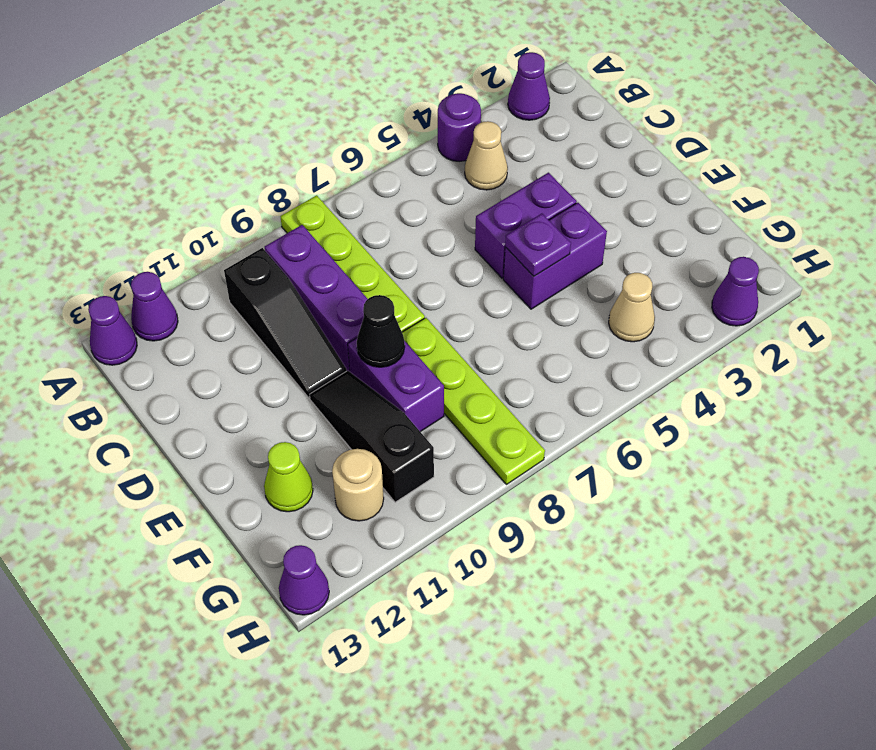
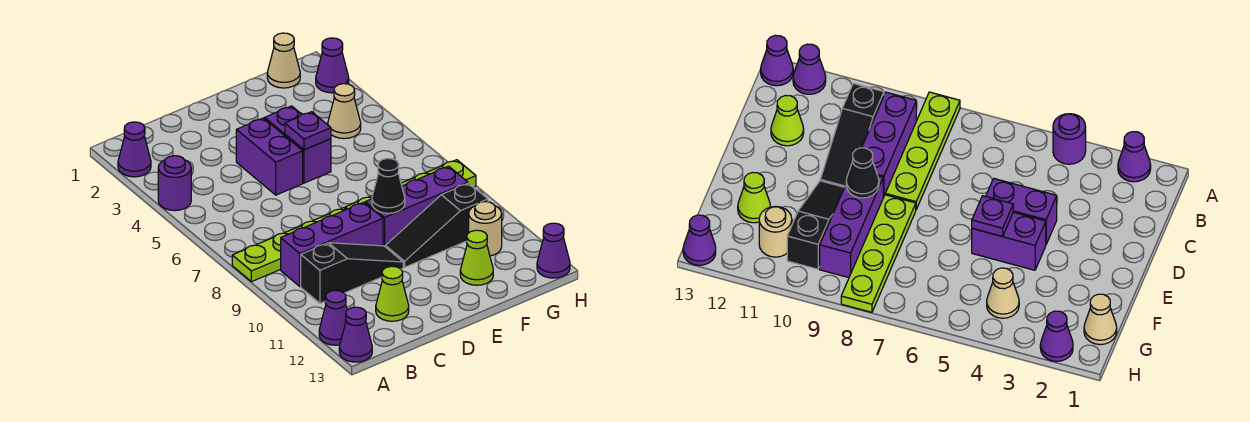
tan 1x1 cone [465,121,508,190] -> tan 1x1 cone moved to [267,33,300,88]
none -> lime 1x1 cone [376,266,409,321]
purple 1x2 brick [348,338,444,432] -> purple 1x3 brick [365,166,468,246]

